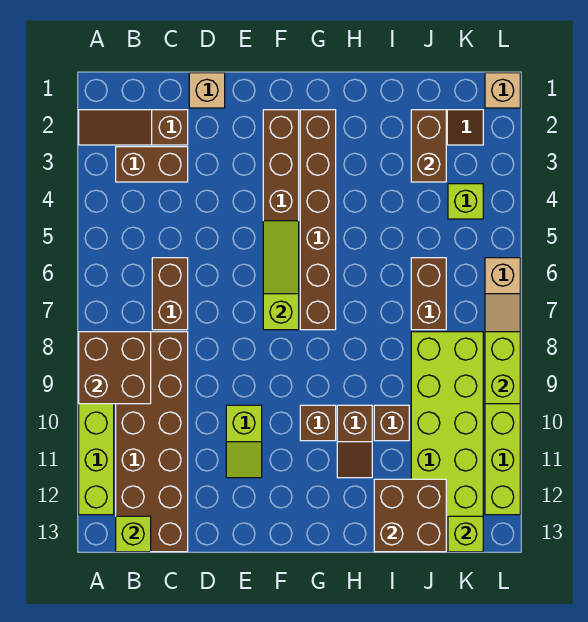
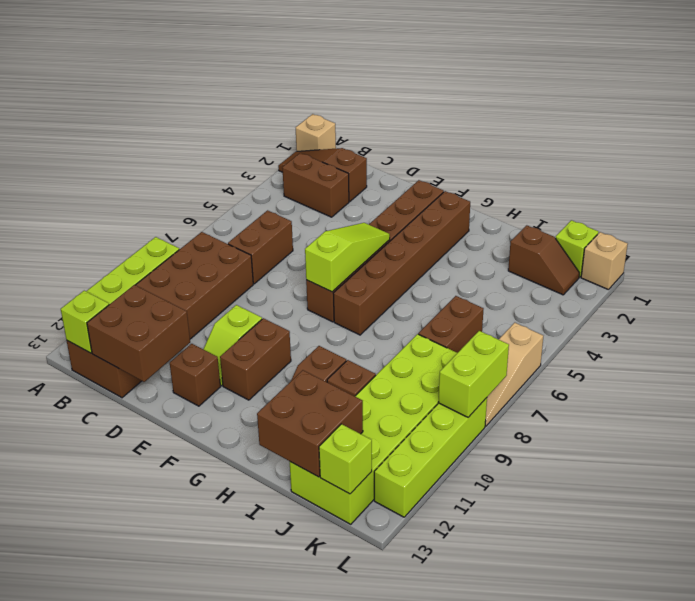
brown 2x2 brick [79,332,151,404] -> brown 2x2 brick moved to [87,285,190,382]
tan 1x1 brick [189,73,225,108] -> tan 1x1 brick moved to [296,114,336,151]
brown 1x1 brick [300,405,336,441] -> brown 1x1 brick moved to [170,344,221,406]
brown 1x2 brick [411,110,446,182] -> brown 1x2 brick moved to [220,318,291,400]
lime 1x1 brick [448,184,483,219] -> lime 1x1 brick moved to [556,220,598,277]

